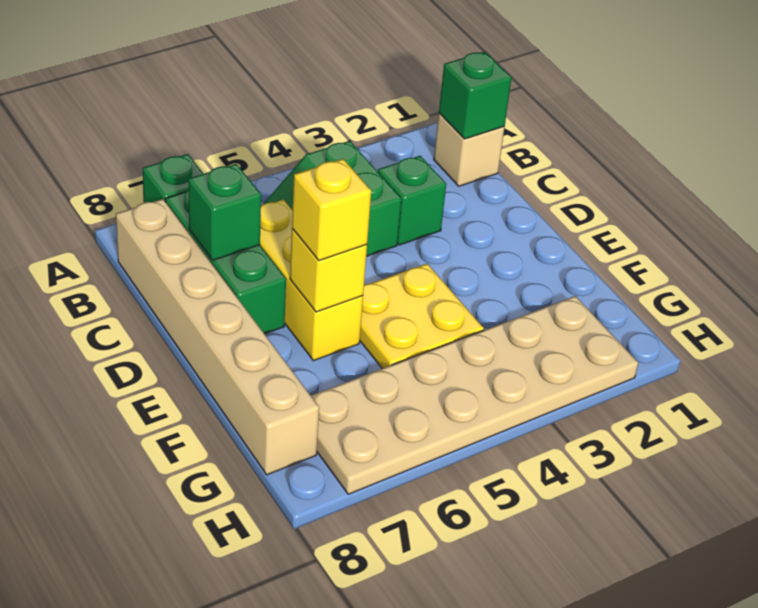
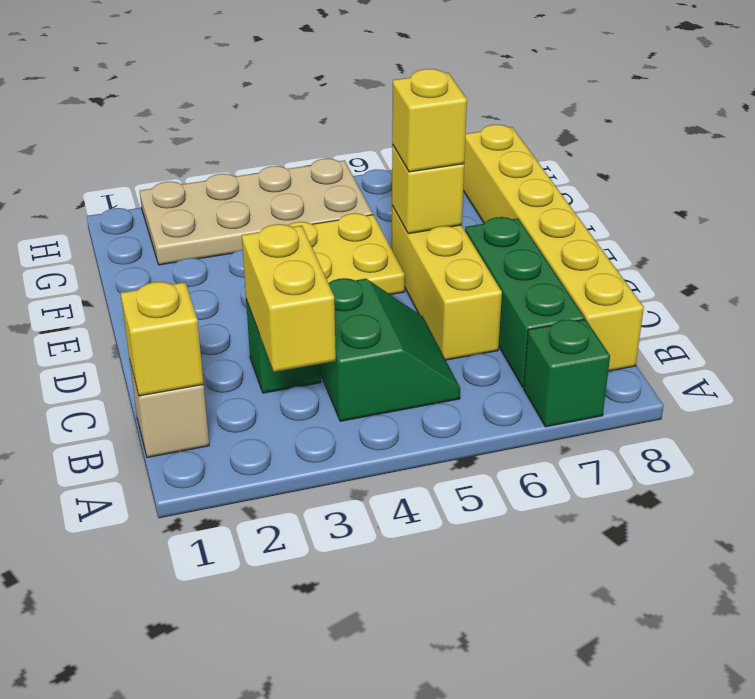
green 1x1 brick [439,52,512,139] -> yellow 1x1 brick [121,282,204,396]
none -> yellow 1x2 brick [242,224,336,372]
tan 1x6 brick [116,199,319,475] -> yellow 1x6 brick [463,125,644,371]
green 1x1 brick [188,164,261,260] -> none
tan 2x6 plate [311,296,638,494] -> tan 2x4 plate [140,159,373,265]

